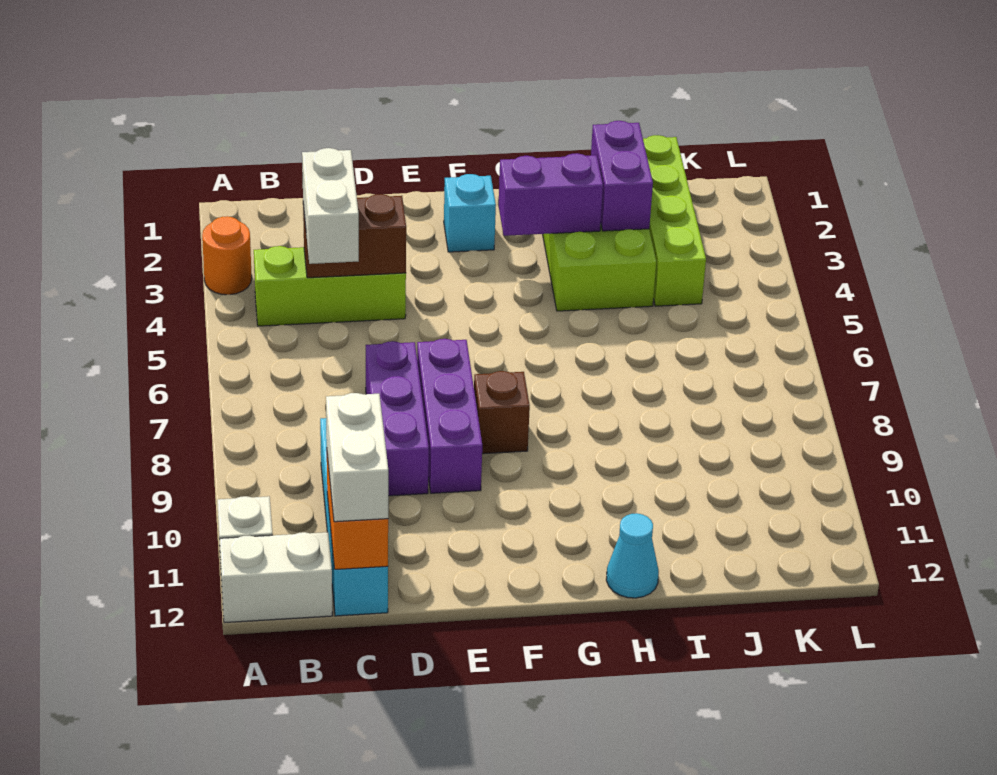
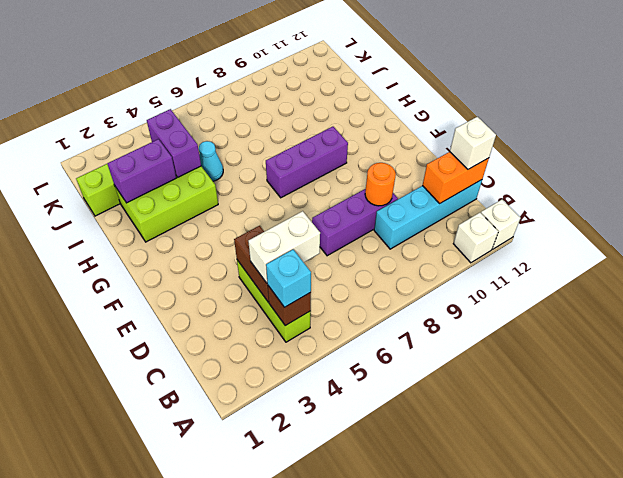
orange 1x1 round brick [202,216,252,295] -> orange 1x1 round brick moved to [365,163,396,206]
white 1x2 brick [219,532,332,623] -> white 1x1 brick [481,200,520,249]
white 1x2 brick [326,393,388,522] -> white 1x1 brick [450,117,496,169]
purple 1x3 brick [417,339,482,493] -> purple 1x3 brick moved to [266,127,348,198]
cyan 1x1 brick [444,174,496,252] -> cyan 1x1 brick moved to [266,250,311,307]
brown 1x1 brick [474,371,530,454] -> brown 1x1 brick moved to [268,286,311,326]
purple 1x2 brick [498,153,603,236] -> purple 1x2 brick moved to [147,109,201,177]
cyan 1x1 cone [606,513,659,598] -> cyan 1x1 cone moved to [199,141,223,181]

